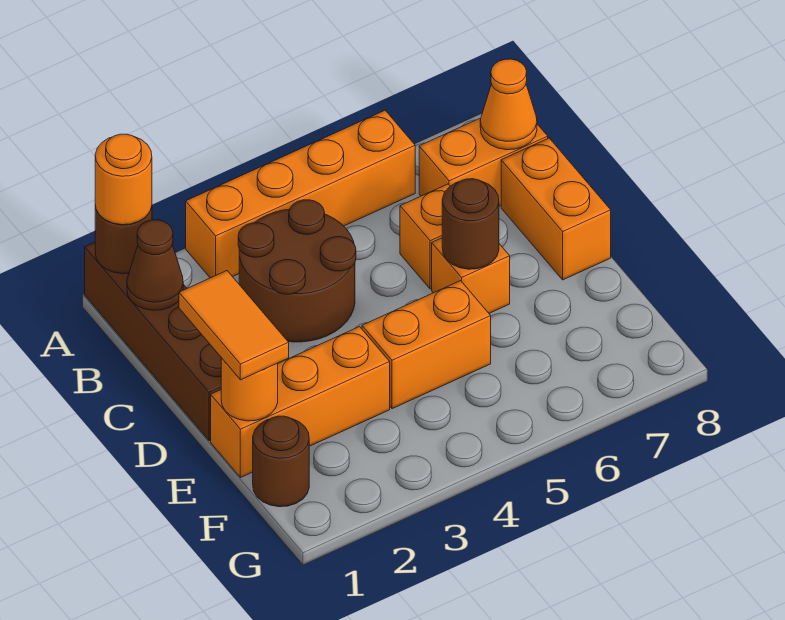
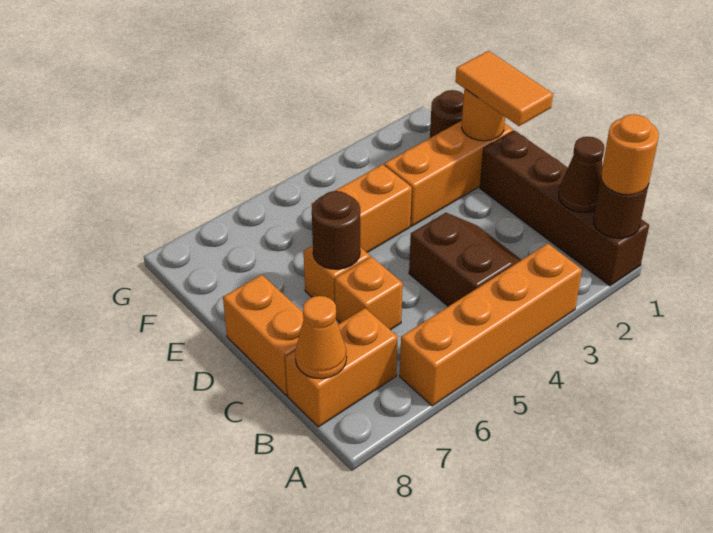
brown 2x2 round brick [238,200,356,342] -> brown 2x2 slope [409,213,521,306]

